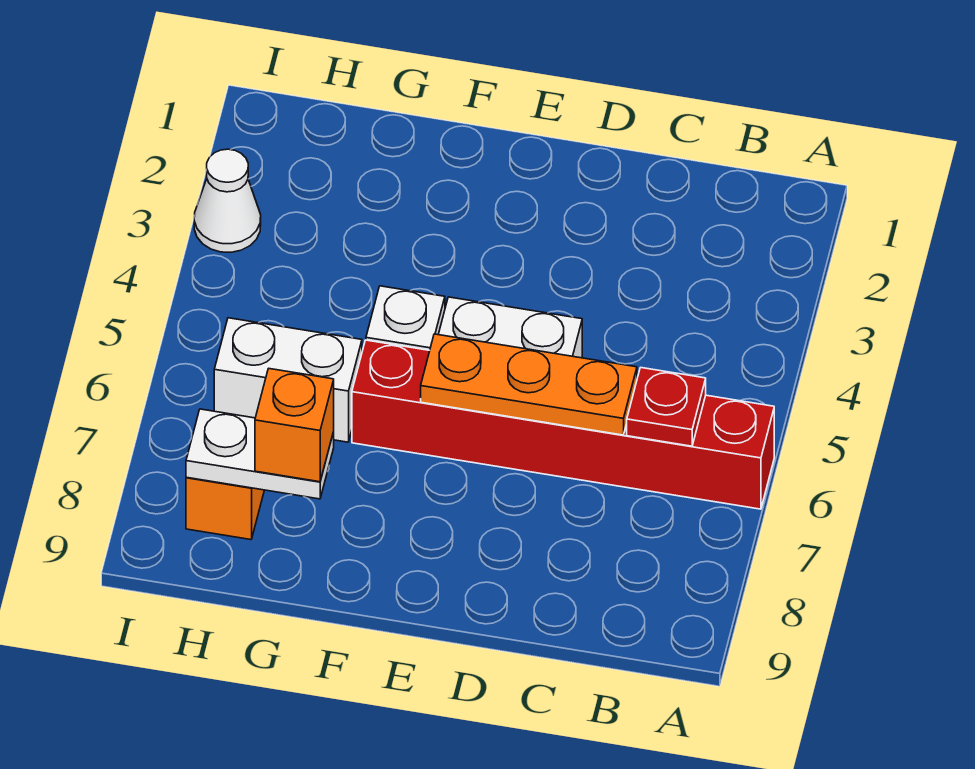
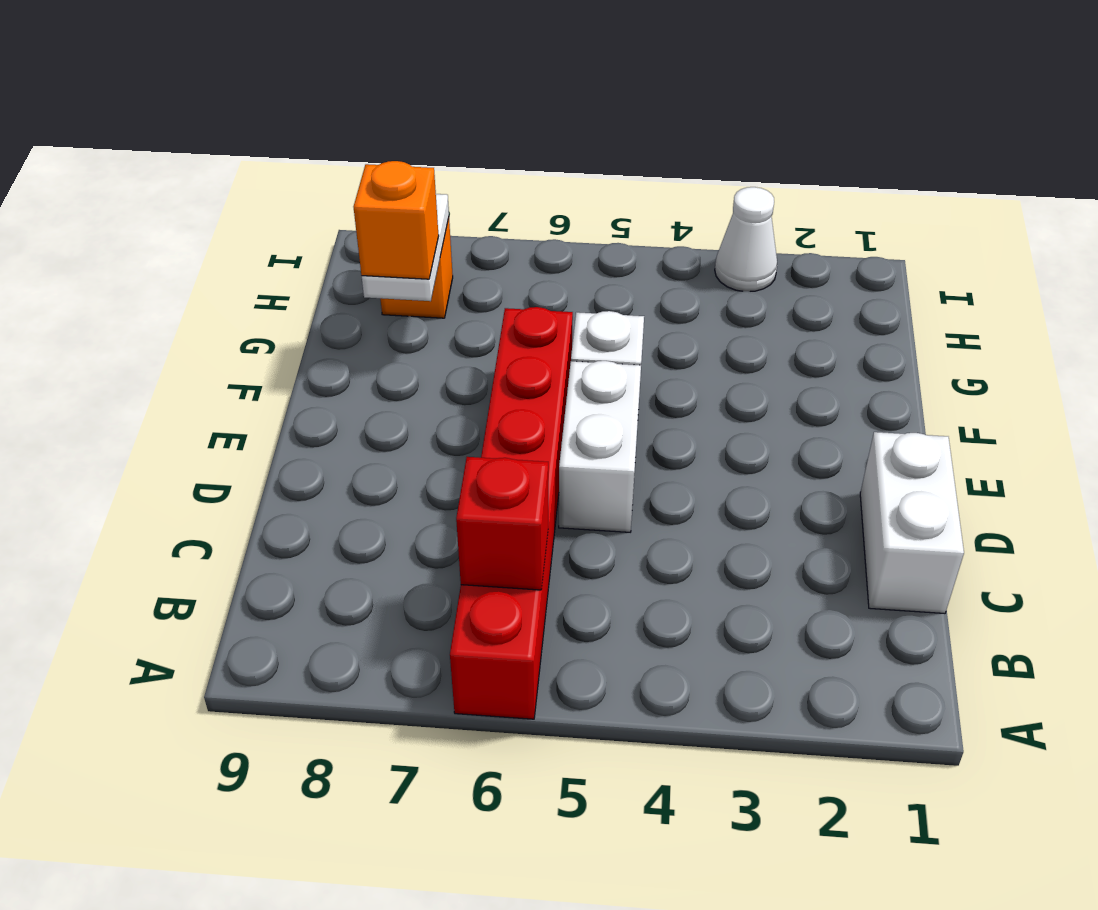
red 1x1 plate [627,368,706,446] -> red 1x1 brick [456,457,548,590]
orange 1x3 plate [421,334,637,435] -> none
white 1x2 brick [214,318,362,442] -> white 1x2 brick moved to [860,432,964,613]

